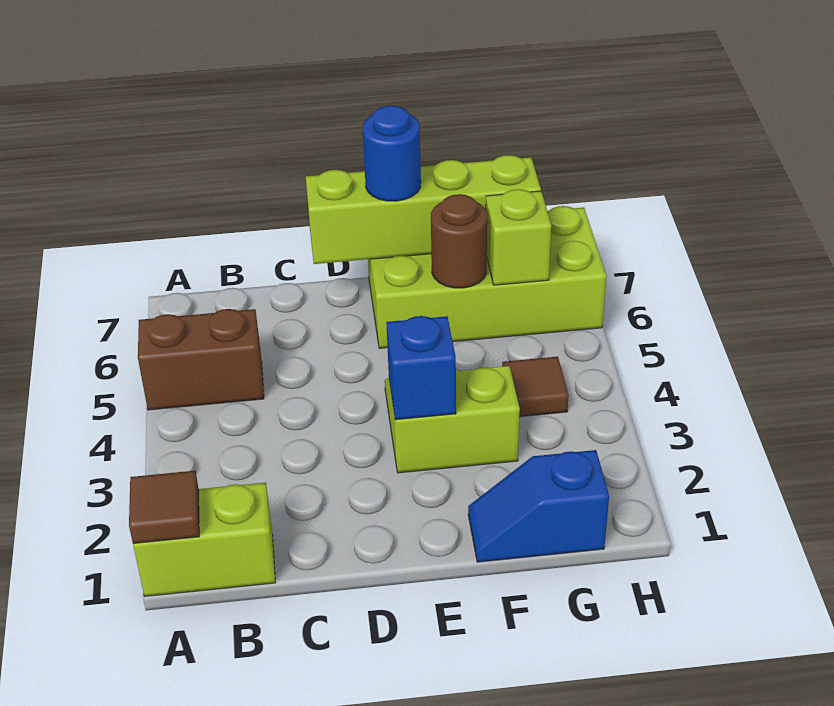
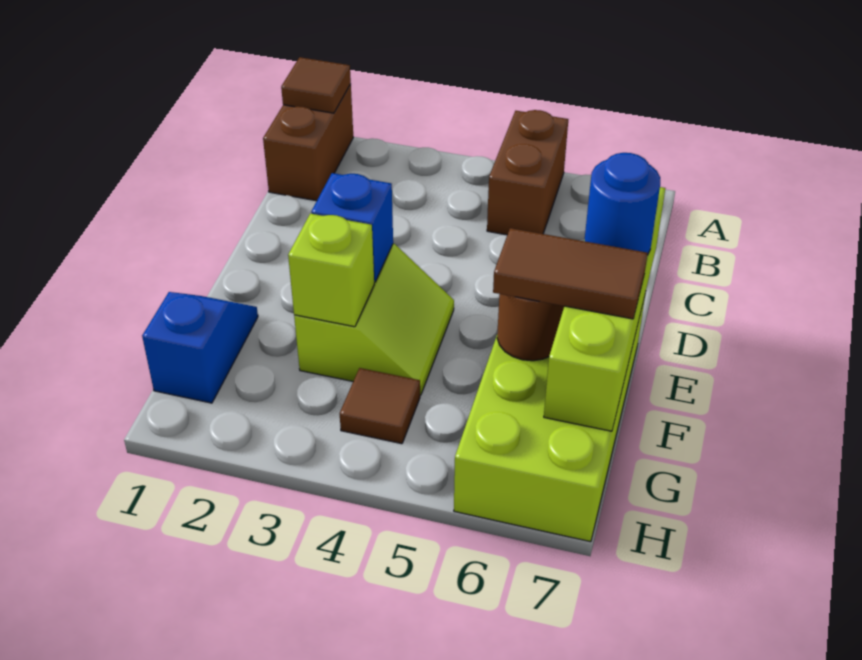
lime 1x2 brick [133,483,275,596] -> brown 1x2 brick [263,85,353,201]
none -> brown 1x2 tile [493,228,648,319]
lime 1x1 brick [486,189,551,285] -> lime 1x1 brick moved to [288,214,374,327]

